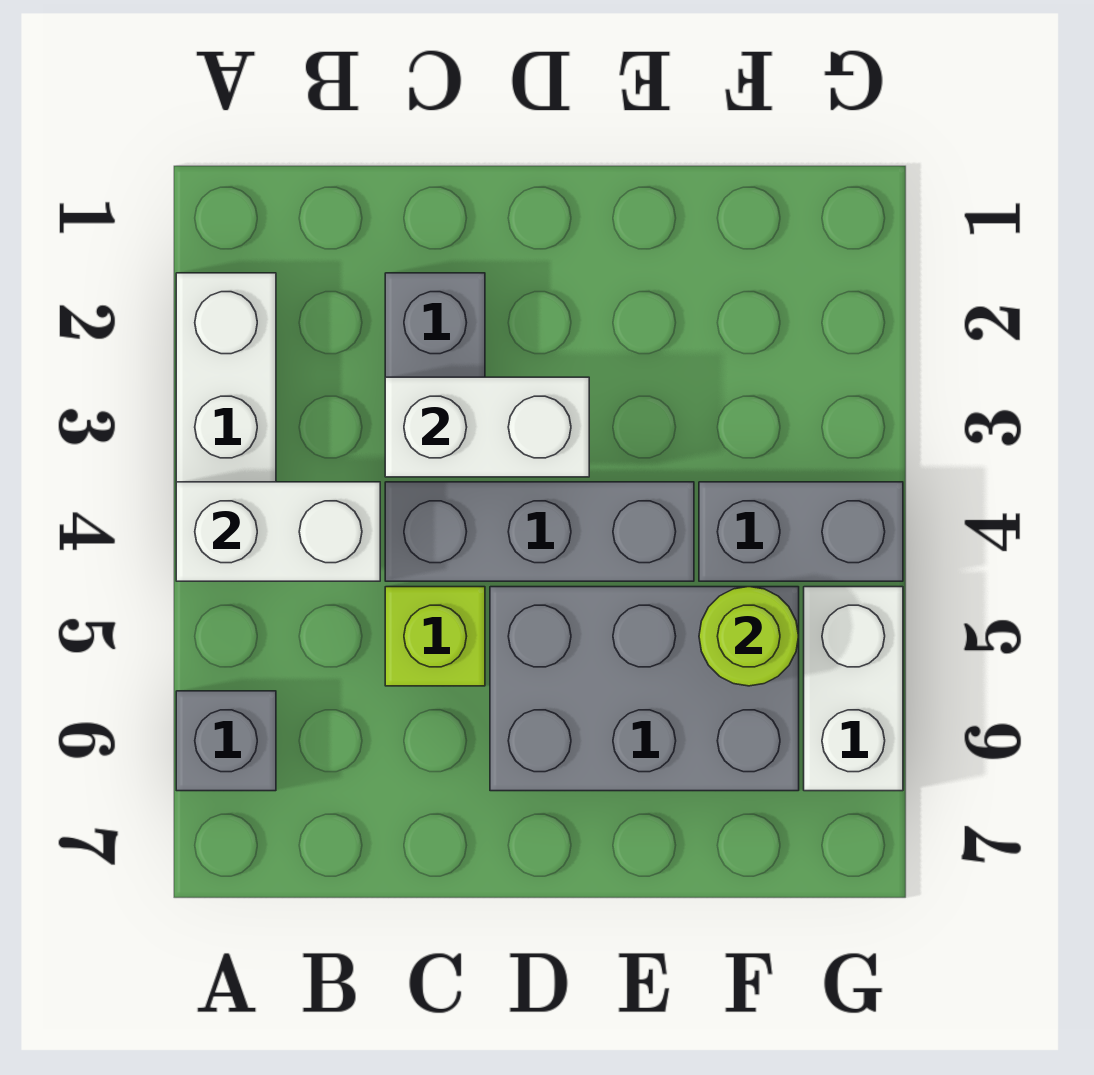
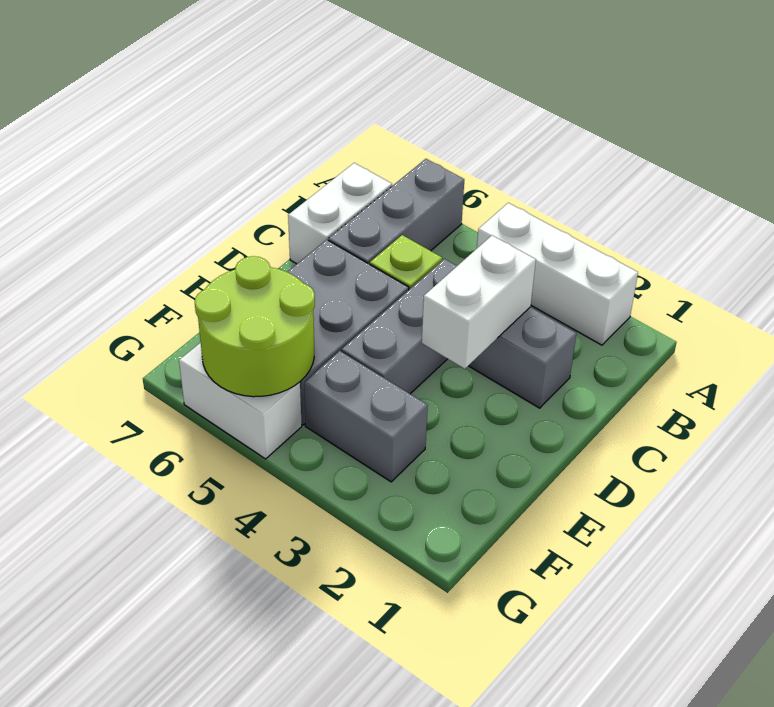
white 1x2 brick [176,482,380,581] -> white 1x2 brick moved to [288,163,392,264]
grey 1x1 brick [176,691,276,791] -> grey 1x3 brick [328,159,464,264]
grey 1x2 brick [699,482,903,581] -> grey 1x2 brick turned to [304,351,428,482]
lime 1x1 round brick [699,587,799,686] -> lime 2x2 round brick [195,256,315,397]

